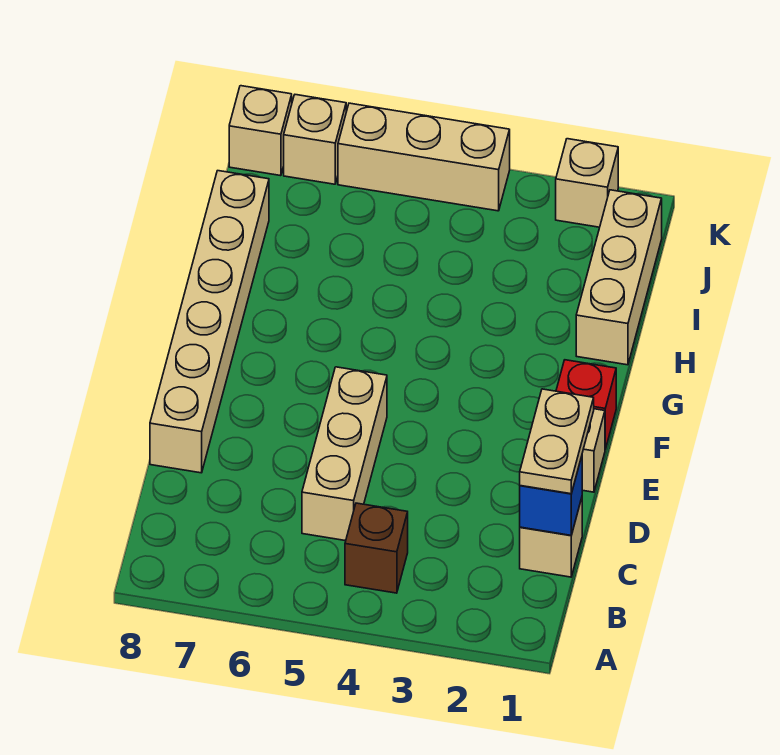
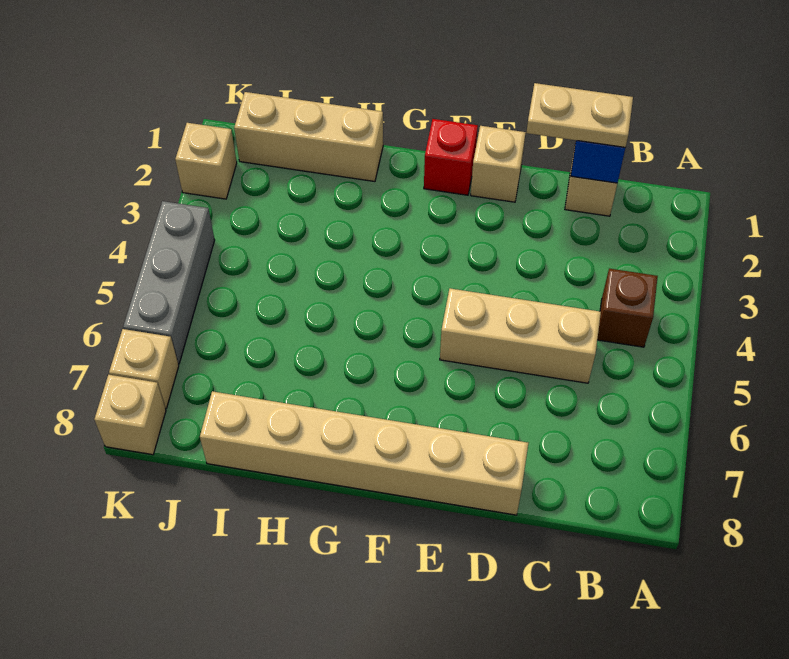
tan 1x3 brick [338,103,510,211] -> grey 1x3 brick [123,201,215,364]

